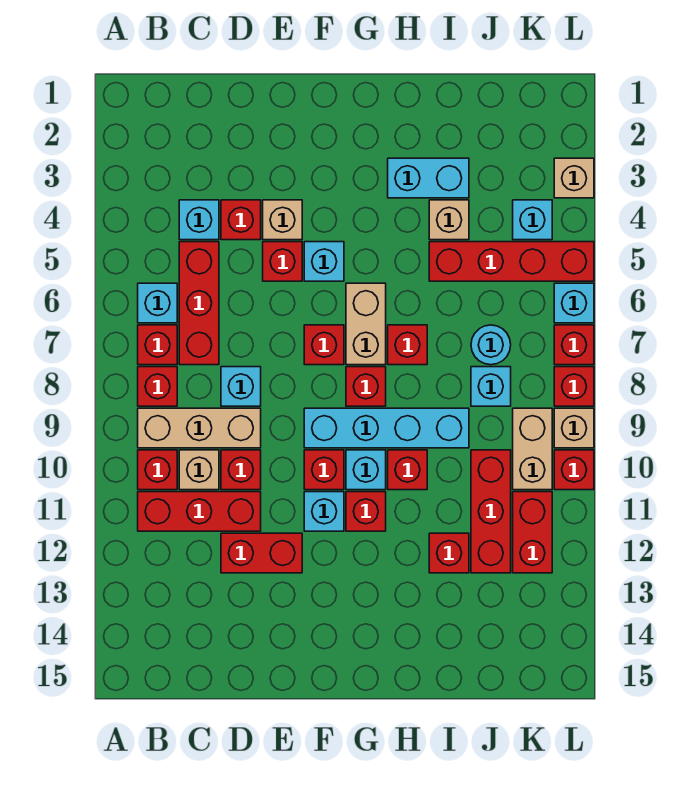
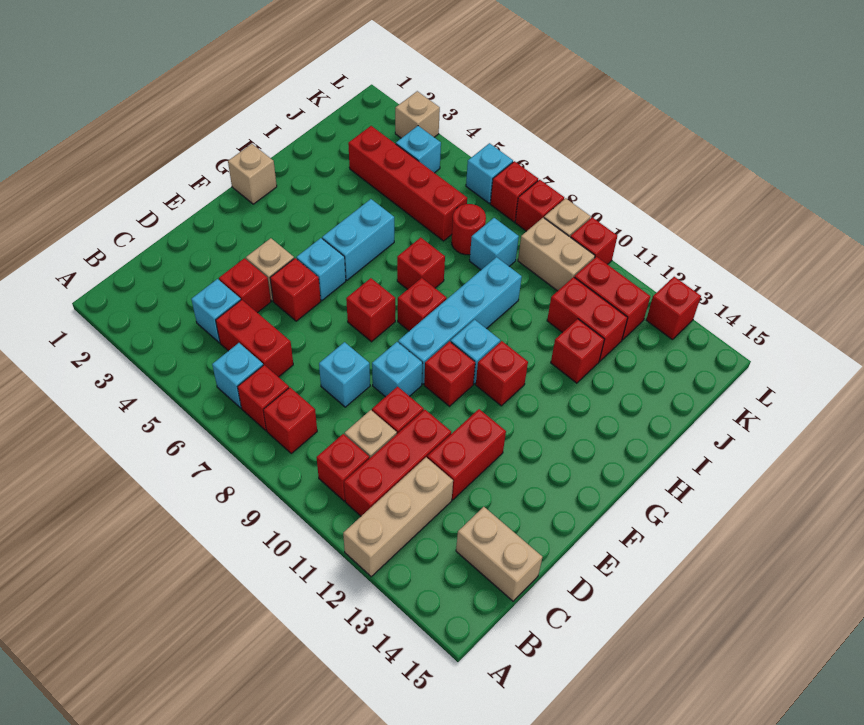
tan 1x3 brick [138,408,261,448] -> tan 1x3 brick moved to [343,457,453,577]
red 1x3 brick [179,242,219,365] -> red 1x2 brick [216,300,293,377]
cyan 1x1 brick [304,492,344,531] -> cyan 1x1 brick moved to [372,342,422,397]
tan 1x2 brick [346,283,386,365] -> tan 1x2 brick moved to [456,507,542,601]
cyan 1x2 brick [388,158,469,198] -> cyan 1x2 brick moved to [322,199,394,280]
red 1x1 brick [388,450,427,490] -> red 1x1 brick moved to [646,277,701,340]
tan 1x1 brick [429,200,469,240] -> tan 1x1 brick moved to [228,144,277,204]
red 1x4 brick [429,242,594,281] -> red 1x4 brick turned to [348,126,467,241]
cyan 1x1 round brick [471,325,511,365] -> red 1x1 round brick [452,204,486,255]
red 1x3 brick [471,450,511,573] -> red 1x2 brick [547,277,628,361]

